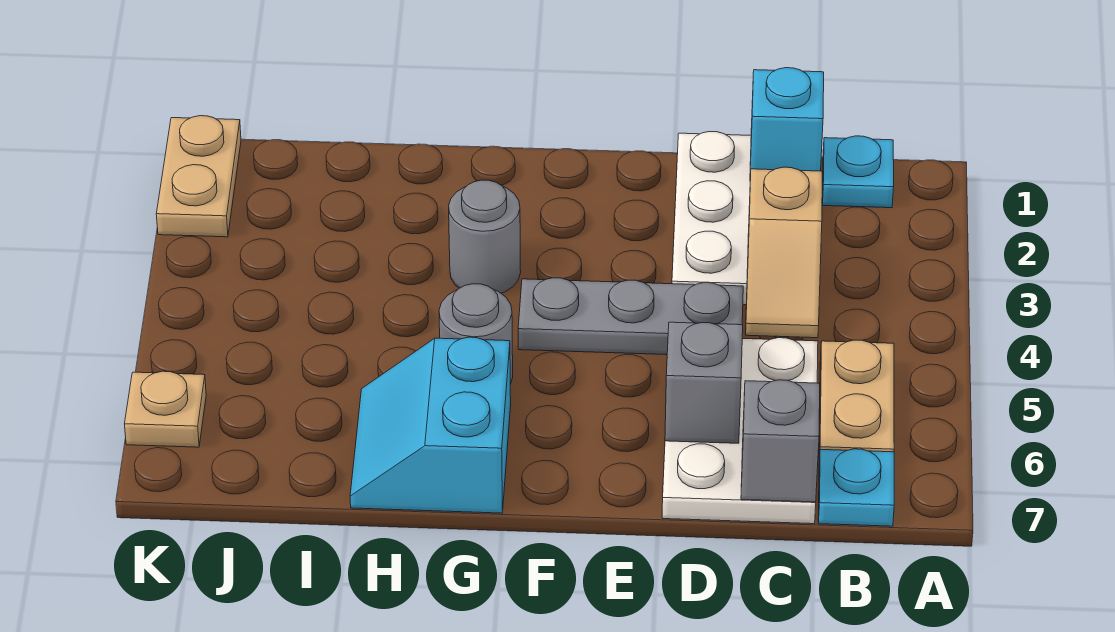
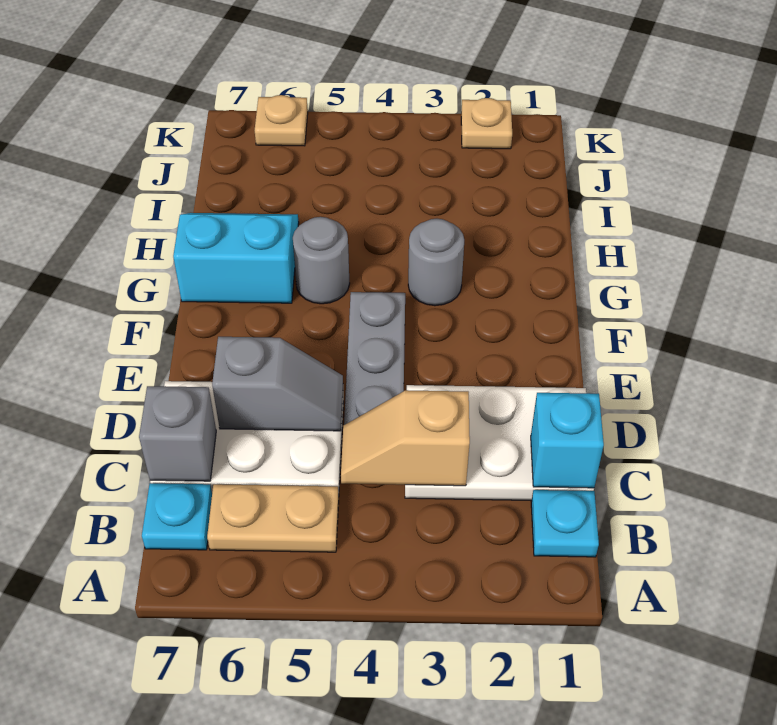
tan 1x2 plate [156,116,241,237] -> tan 1x1 plate [461,98,512,149]

